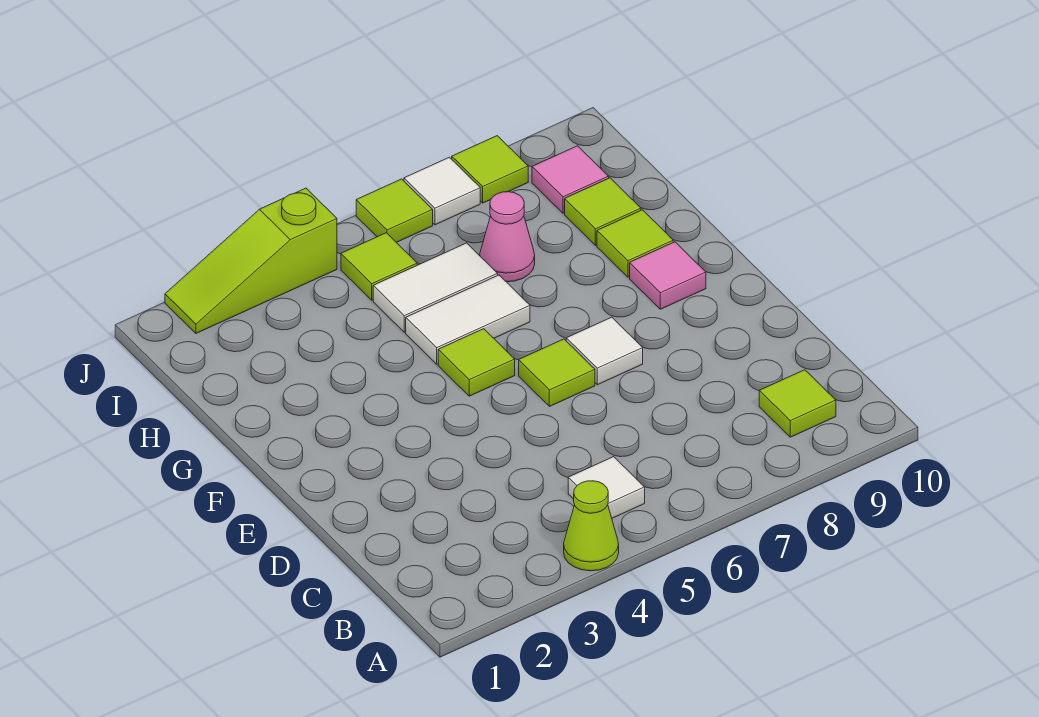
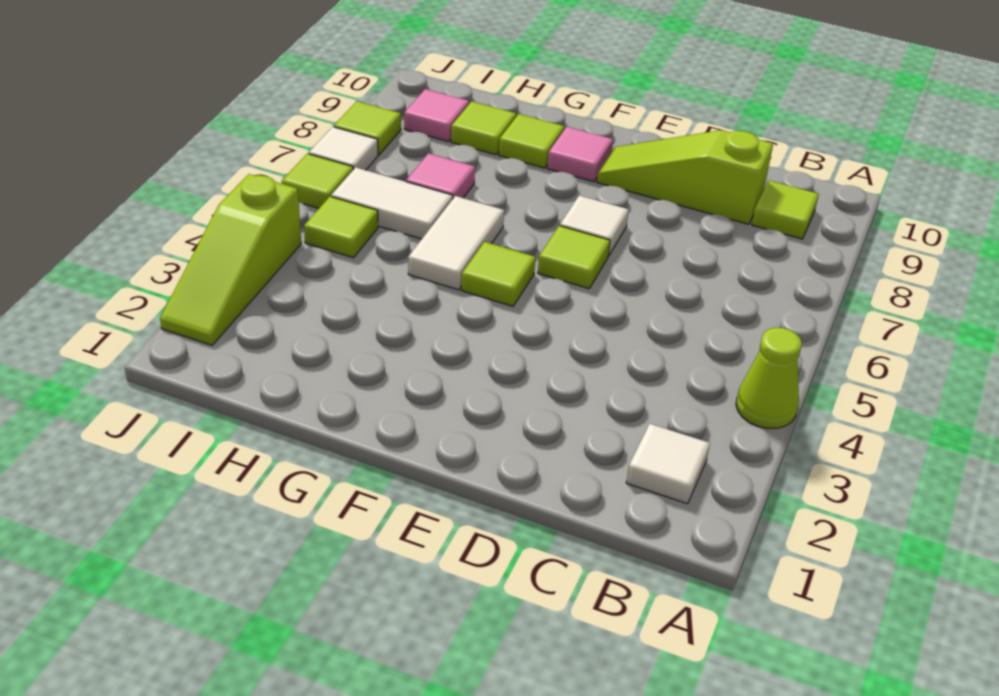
white 1x1 tile [568,457,645,518] -> white 1x1 tile moved to [626,424,710,504]
none -> lime 1x3 slope [597,130,773,224]
white 1x2 tile [373,243,498,332] -> white 1x2 tile turned to [331,167,453,239]
pink 1x1 cone [480,192,535,282] -> pink 1x1 tile [406,153,475,198]

